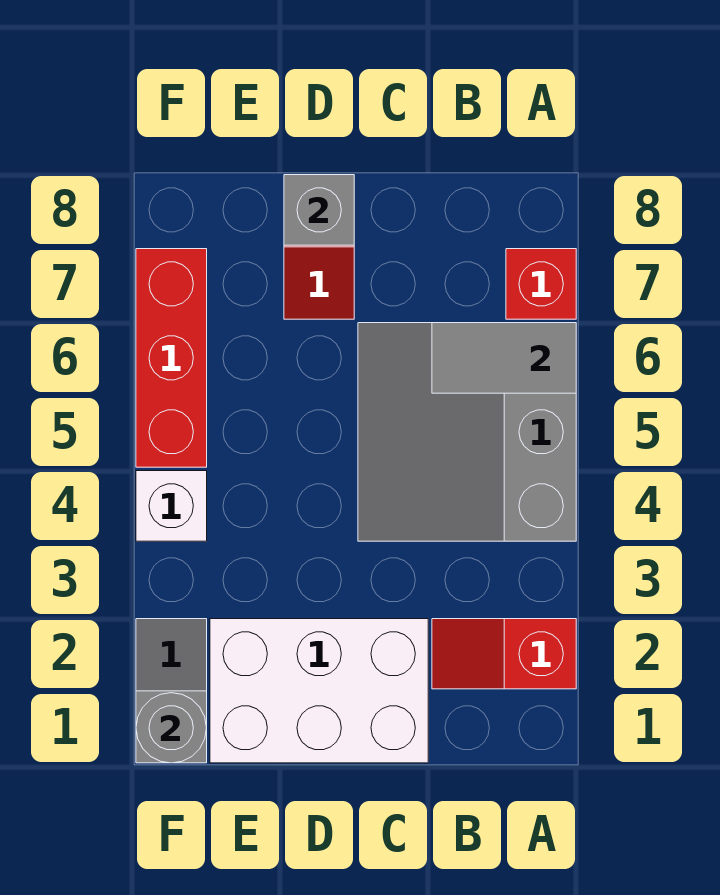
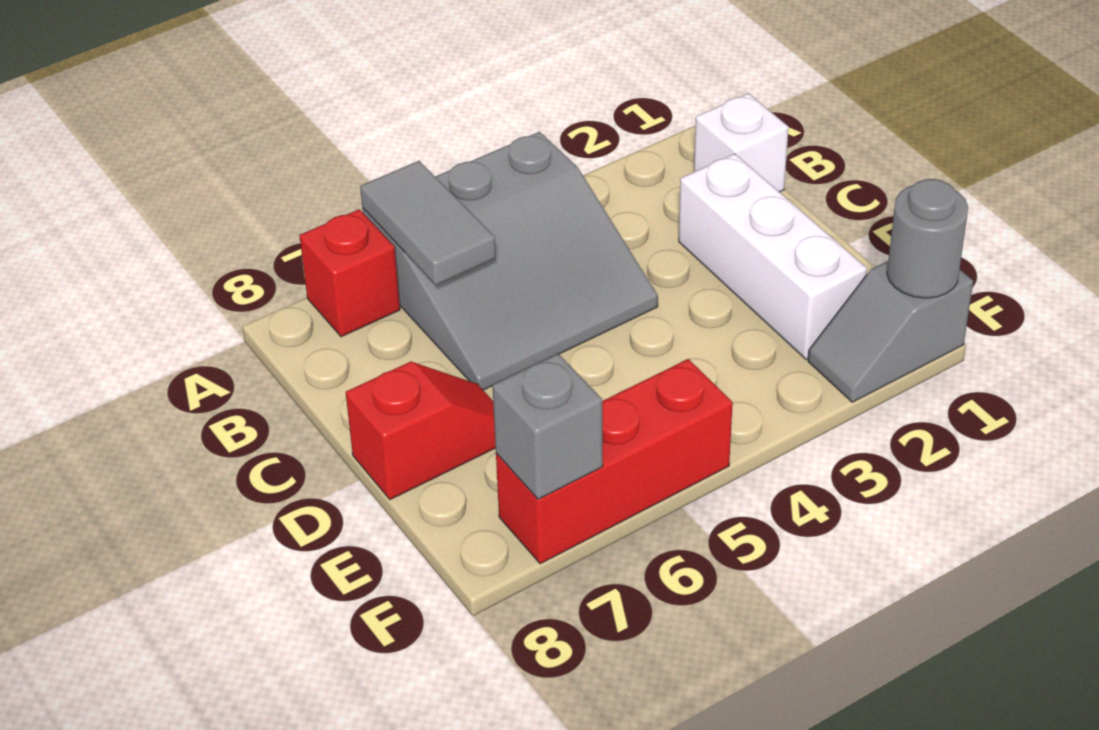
red 1x2 slope [432,619,576,689] -> none
white 2x3 brick [210,619,428,763] -> white 1x3 brick [679,154,867,359]
grey 1x1 brick [284,175,354,245] -> grey 1x1 brick moved to [492,354,603,499]
white 1x1 brick [136,471,207,541] -> white 1x1 brick moved to [694,93,788,192]

